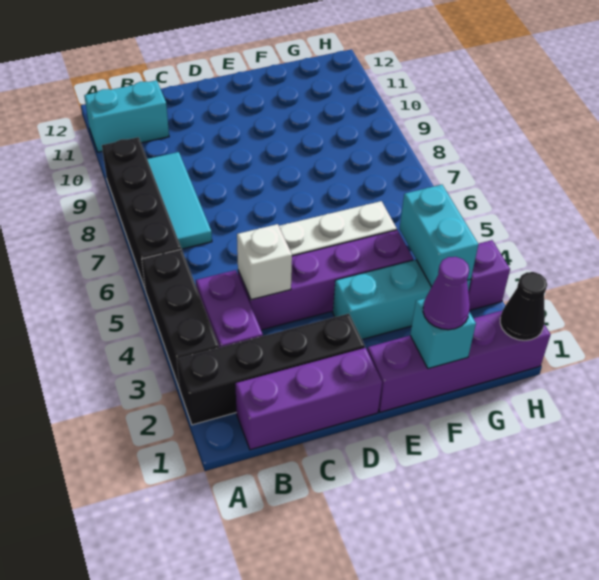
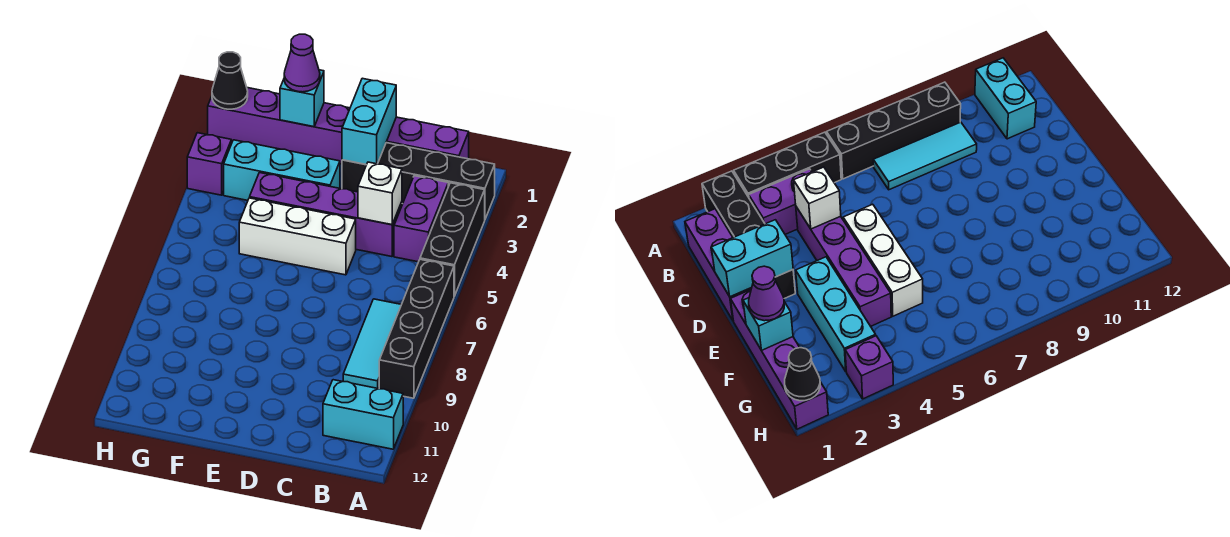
cyan 1x2 brick [400,185,478,287] -> cyan 1x2 brick moved to [342,78,396,165]

